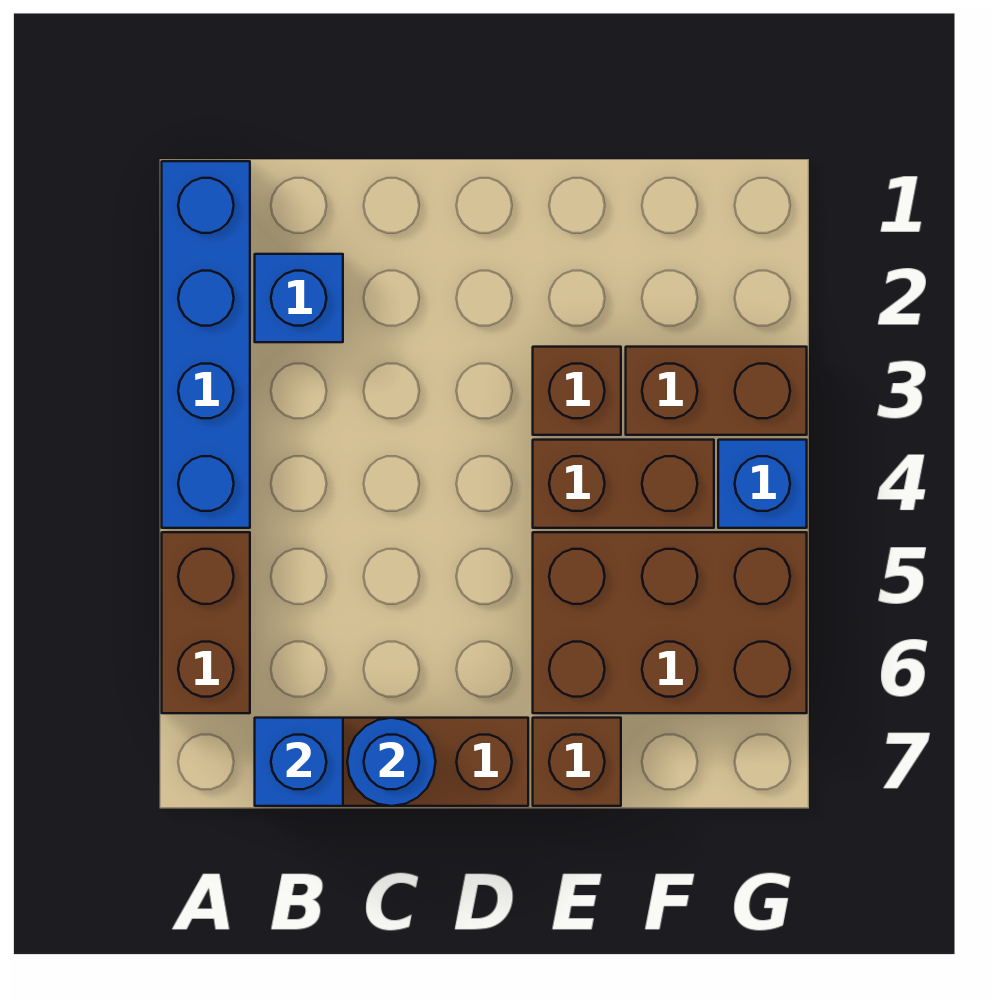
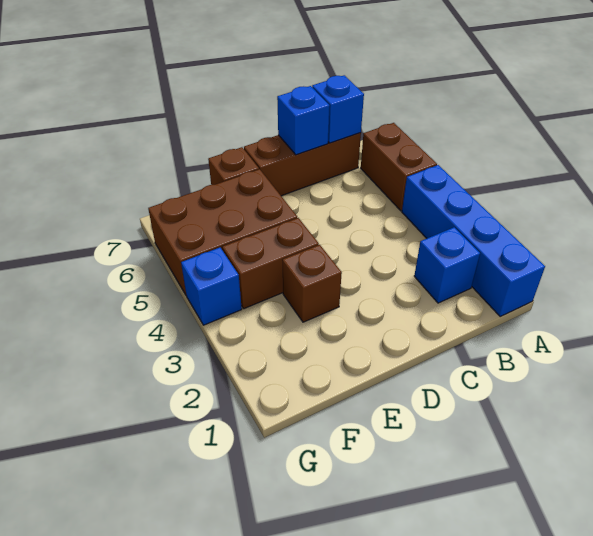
blue 1x1 round brick [347,718,436,806] -> blue 1x1 brick [277,86,330,155]
brown 1x2 brick [626,347,807,435] -> none

